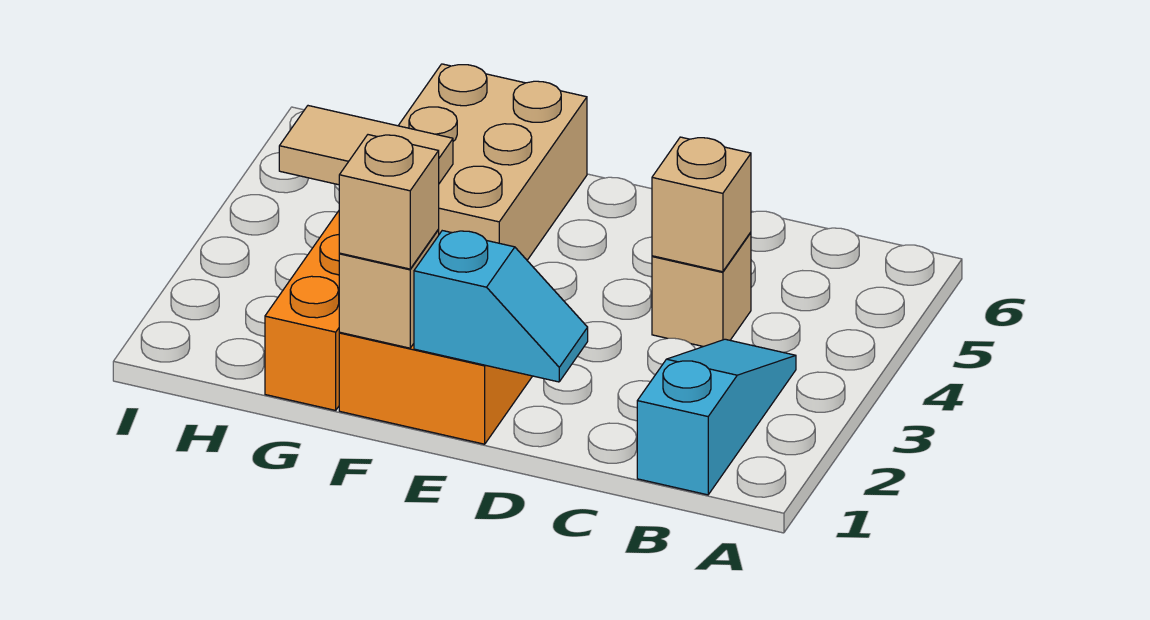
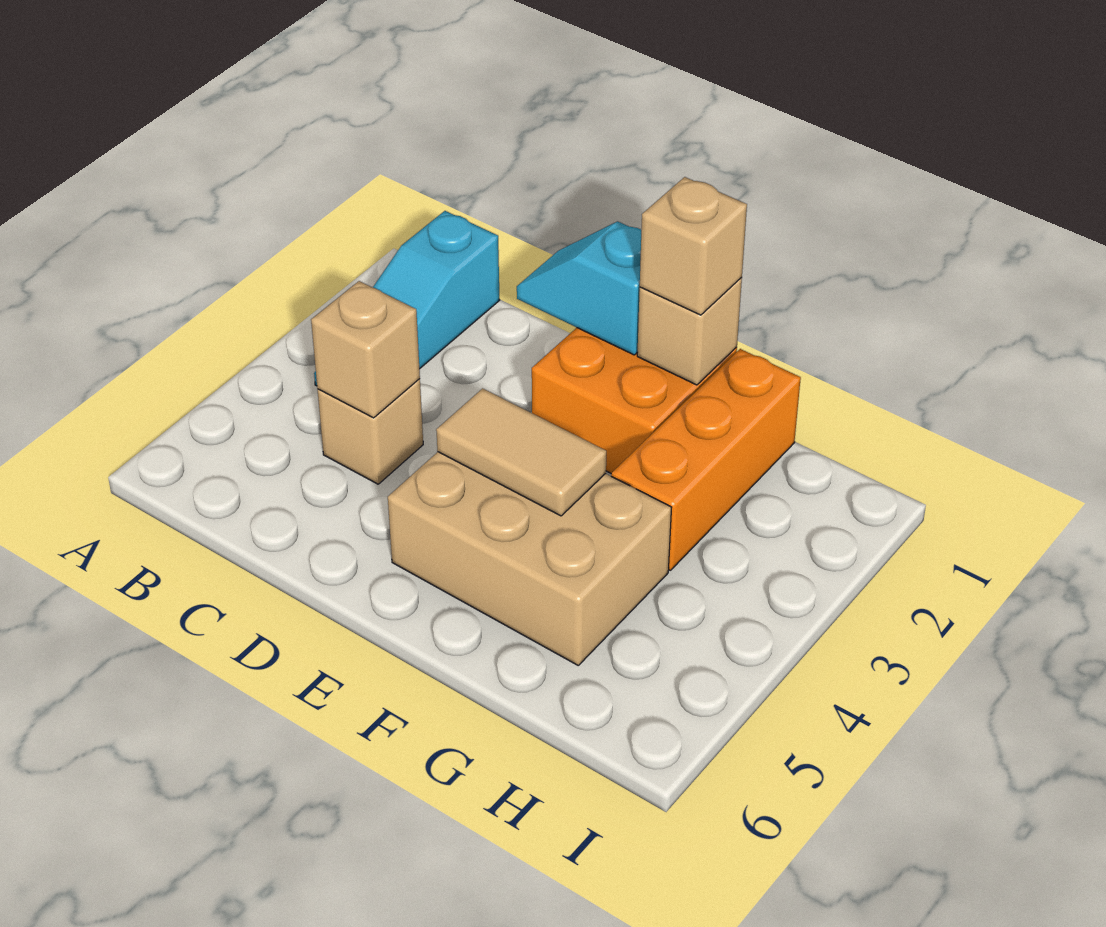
tan 2x3 brick [398,64,587,260] -> tan 2x3 brick turned to [388,452,672,665]
tan 1x2 tile [279,106,453,185] -> tan 1x2 tile moved to [436,388,606,516]

